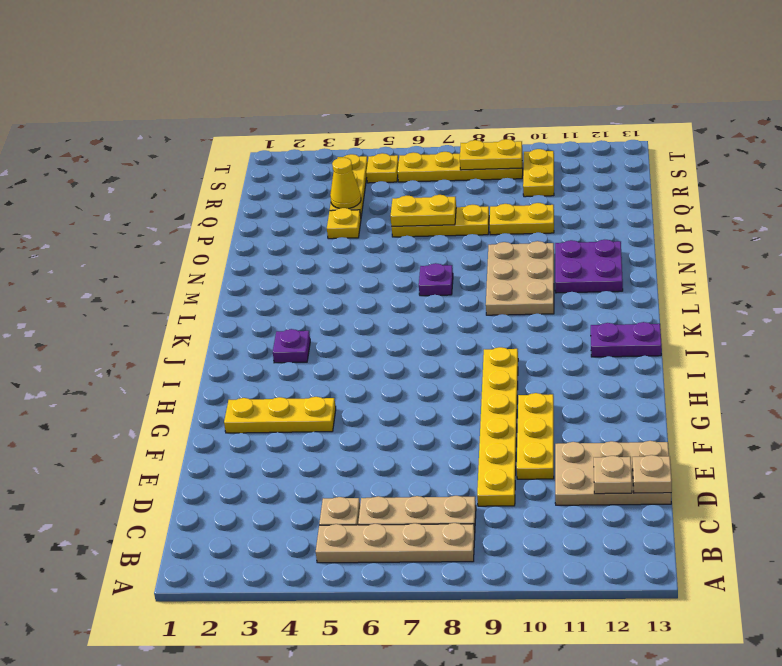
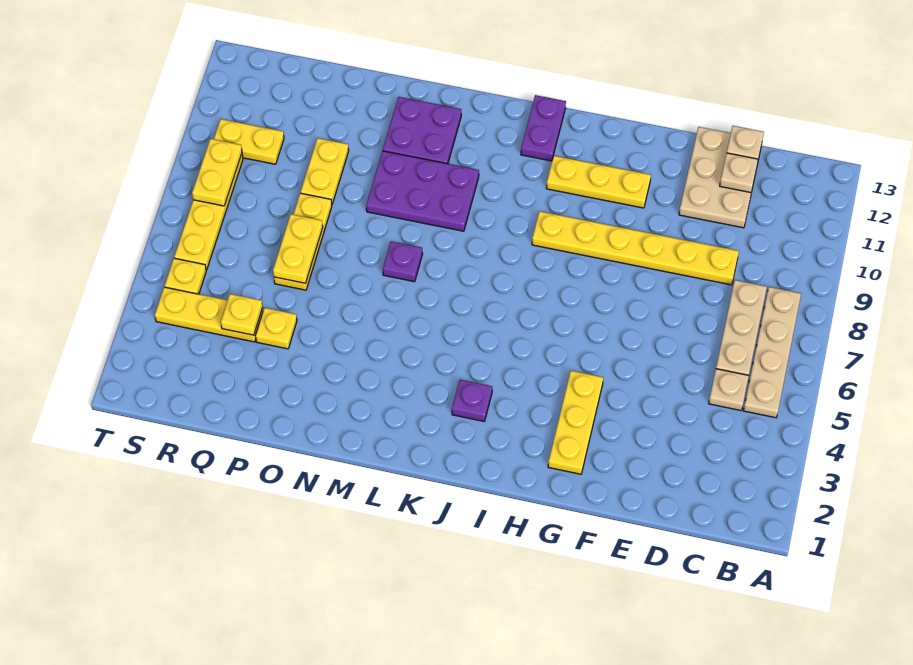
yellow 1x3 plate [517,393,554,479] -> yellow 1x3 plate moved to [546,156,651,208]
tan 2x3 plate [486,241,554,315] -> purple 2x3 plate [366,151,479,231]
yellow 1x1 cone [330,158,361,209] -> yellow 1x1 plate [221,294,263,335]

